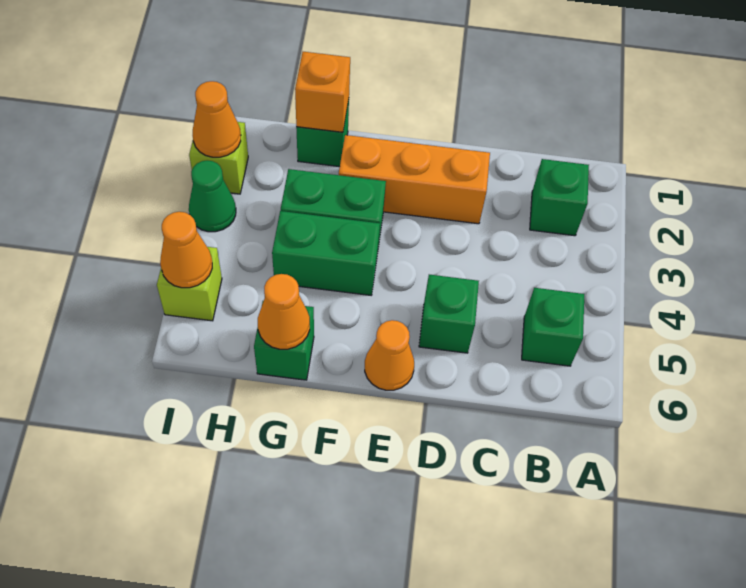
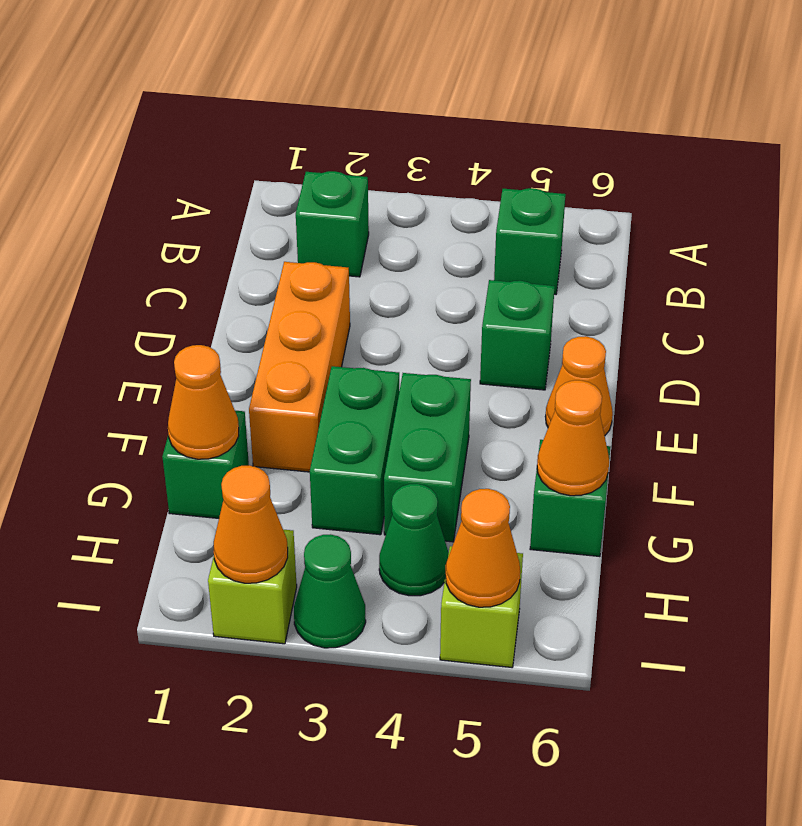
orange 1x1 brick [295,52,350,132] -> orange 1x1 cone [168,345,239,459]
none -> green 1x1 cone [379,484,449,596]

